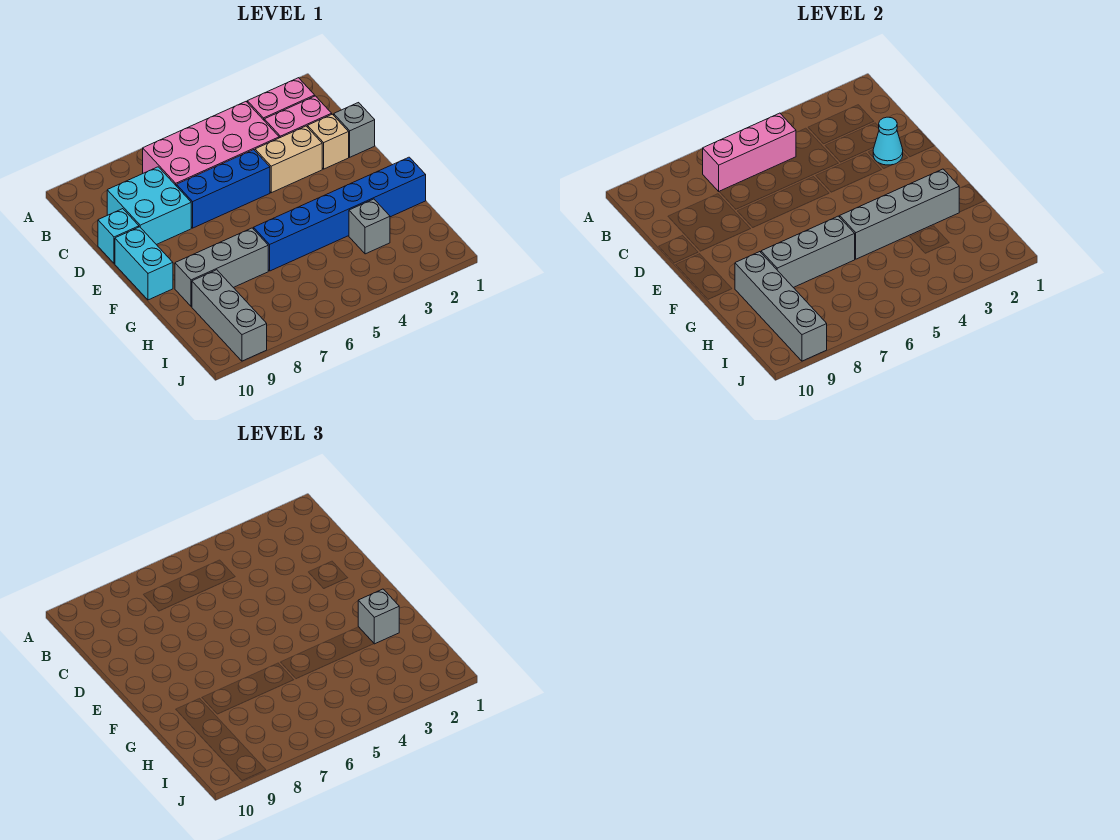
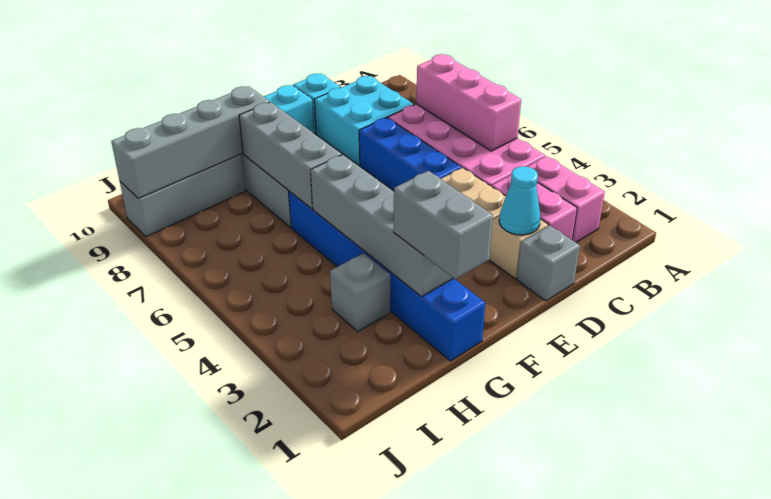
grey 1x1 brick [358,589,399,644] -> grey 1x2 brick [394,171,493,279]

